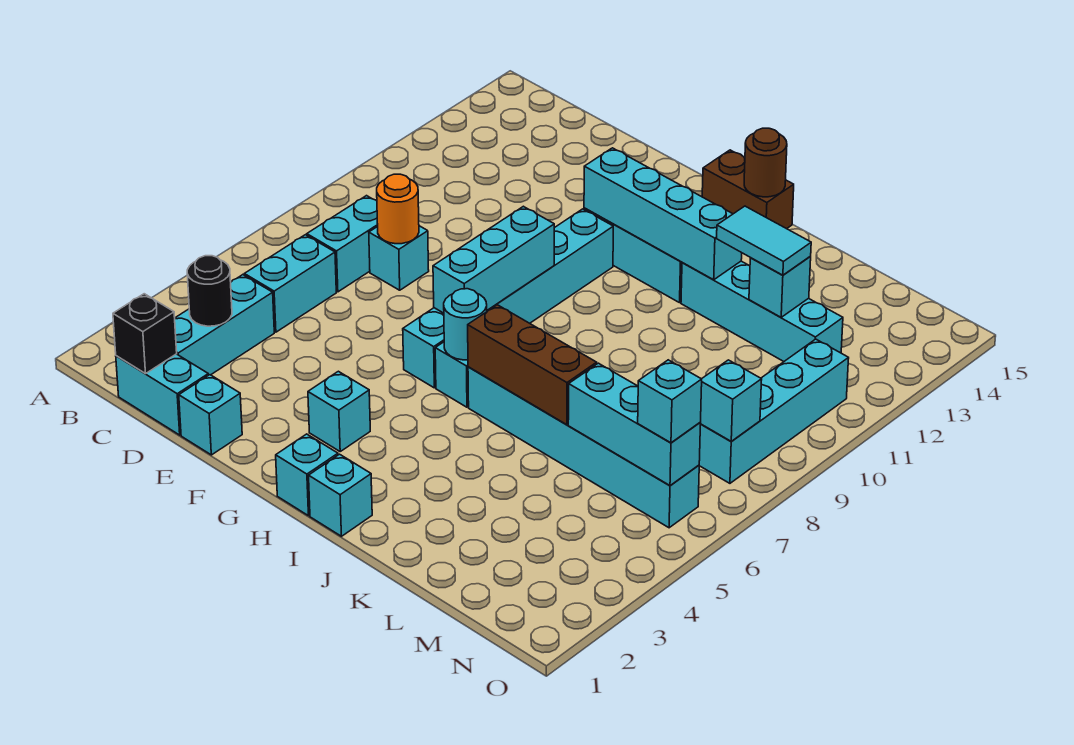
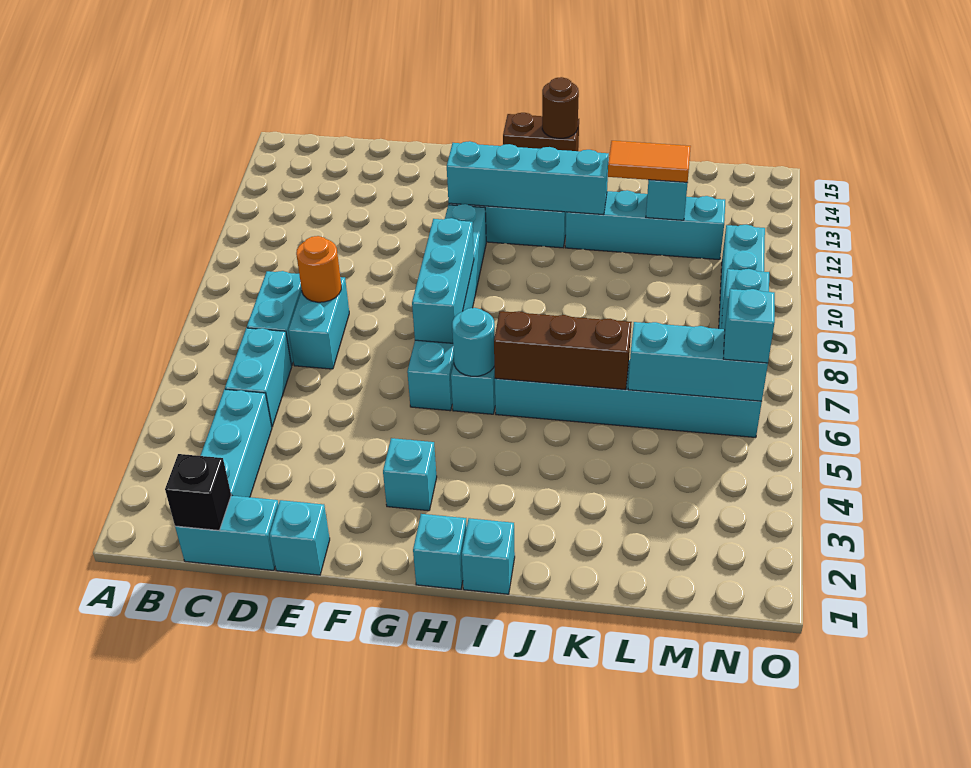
black 1x1 round brick [187,256,232,326] -> none
cyan 1x1 brick [369,226,429,290] -> cyan 1x2 brick [288,277,349,369]
cyan 1x2 tile [717,206,811,275] -> orange 1x2 tile [608,141,691,182]

